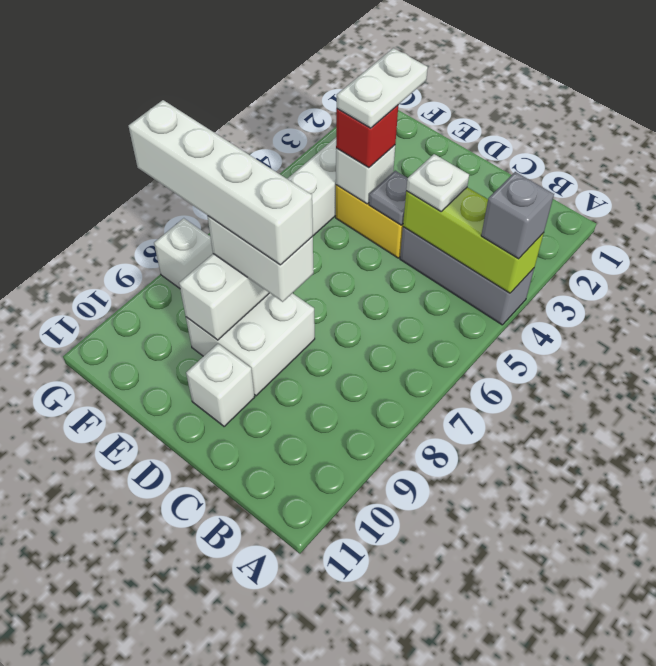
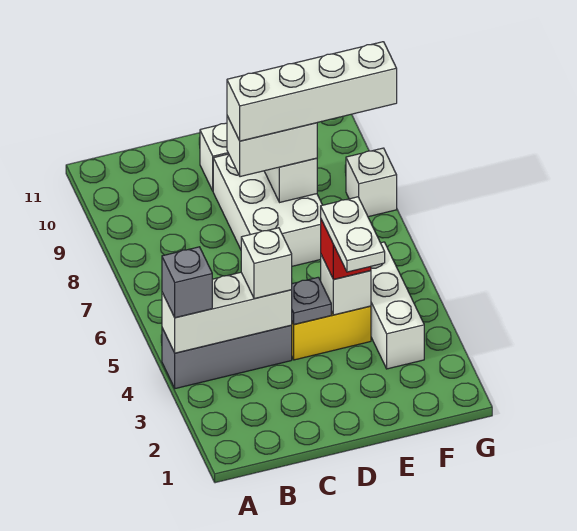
lime 1x3 brick [403,187,544,293] -> white 1x3 brick [162,272,292,353]
white 1x1 plate [406,154,469,212] -> white 1x1 brick [241,228,292,299]
white 2x2 brick [186,293,315,396] -> white 2x3 brick [213,154,322,266]

